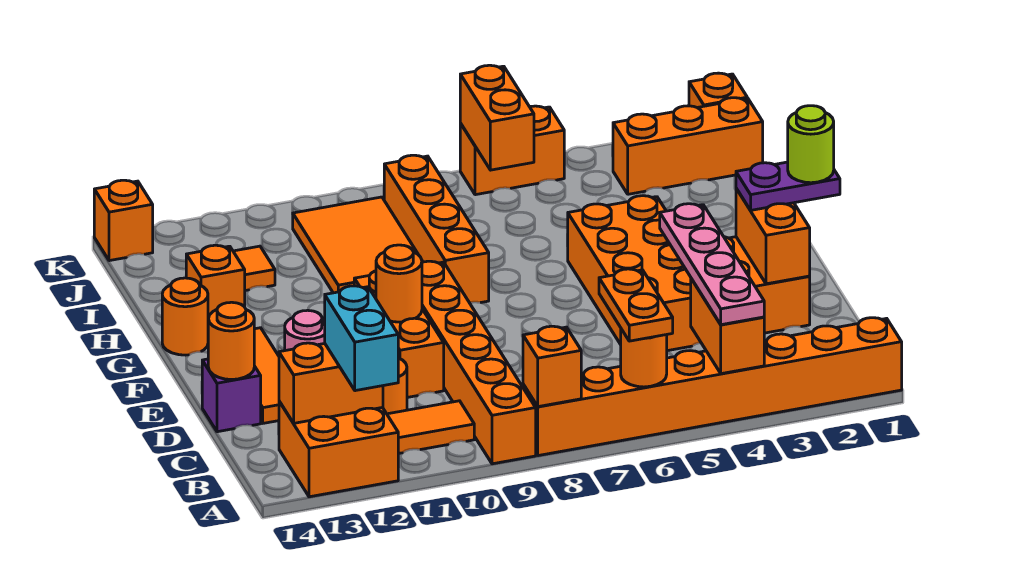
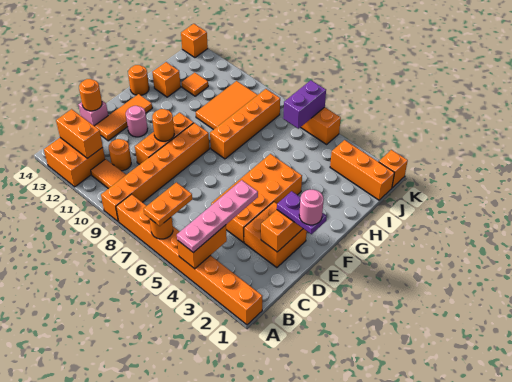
orange 1x1 brick [523,326,581,407] -> none
cyan 1x2 brick [325,286,398,391] -> none
purple 1x1 brick [202,359,261,432] -> pink 1x1 brick [79,101,108,126]
lime 1x1 round brick [788,106,834,183] -> pink 1x1 round brick [299,190,324,225]
orange 1x2 brick [460,65,534,170] -> purple 1x2 brick [283,80,326,129]

